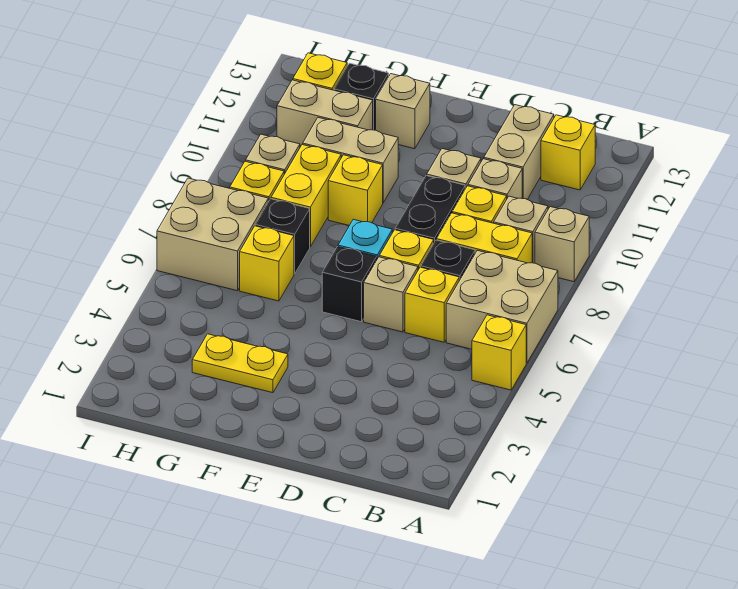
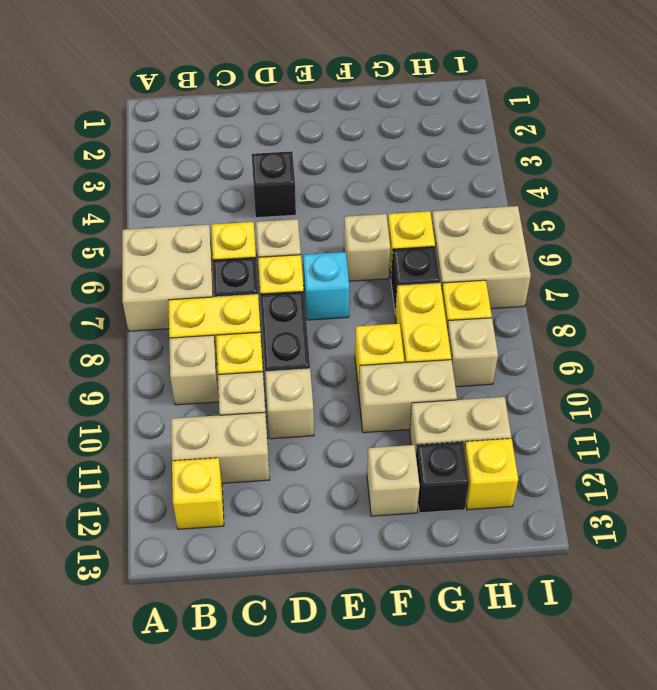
yellow 1x1 brick [472,315,526,390] -> none
tan 1x1 brick [535,207,589,282] -> tan 1x1 brick moved to [344,214,390,281]
tan 1x2 brick [484,105,554,199] -> tan 1x2 brick turned to [171,412,270,483]
black 1x1 brick [322,247,377,322] -> black 1x1 brick moved to [252,151,296,218]
yellow 1x2 plate [192,334,288,393] -> none

